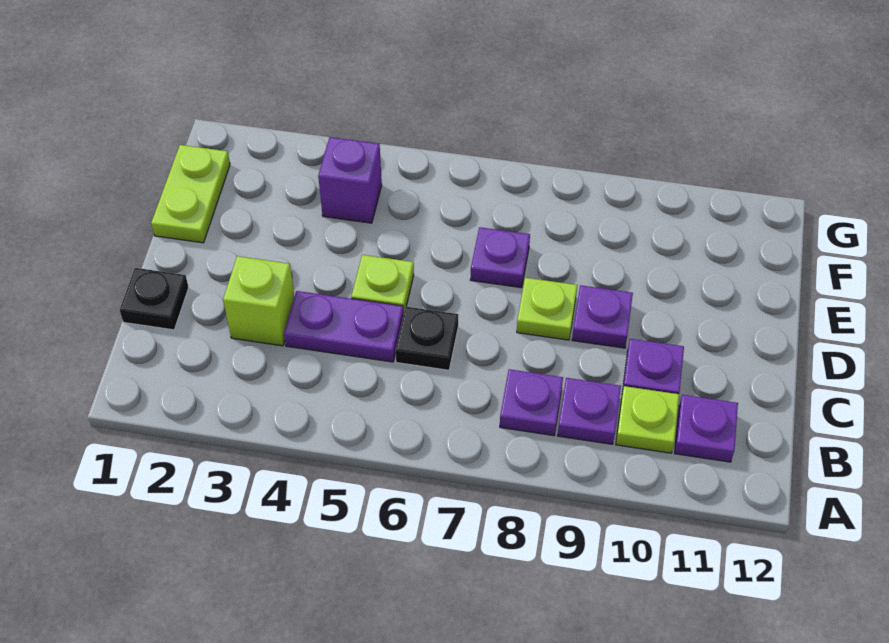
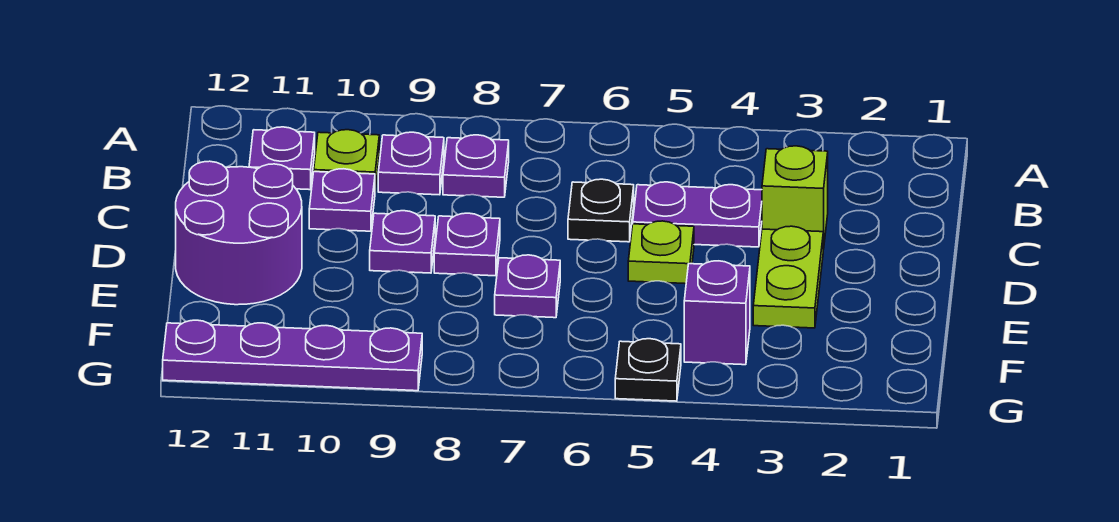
black 1x1 plate [120,268,189,330] -> black 1x1 plate moved to [615,339,681,401]
lime 1x1 plate [517,278,577,340] -> purple 1x1 plate [434,213,500,276]
none -> purple 2x2 round brick [176,161,302,305]
lime 1x2 plate [151,145,230,243] -> lime 1x2 plate moved to [753,226,823,328]
none -> purple 1x4 plate [163,320,422,391]

